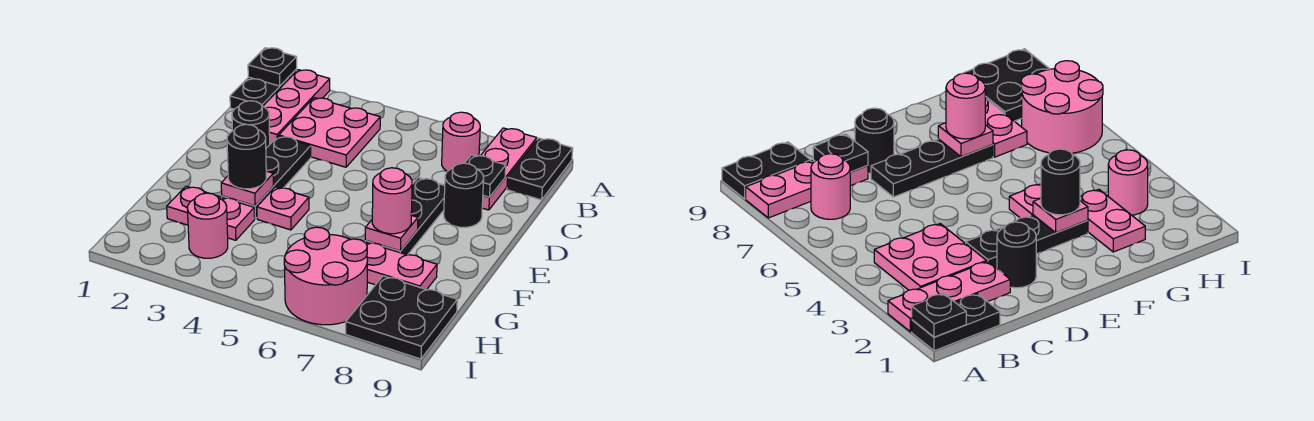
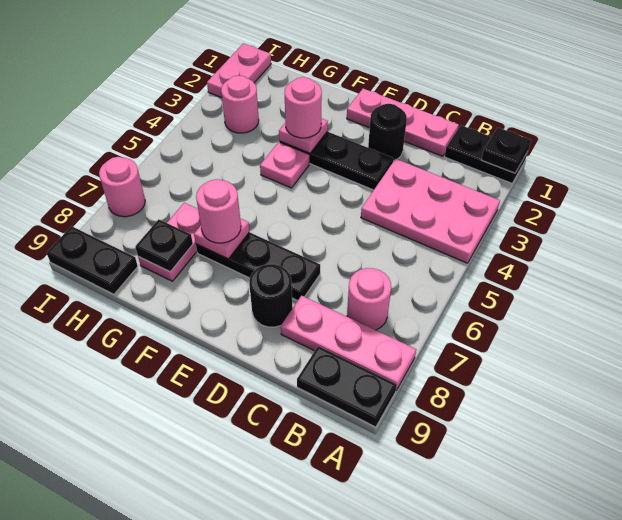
pink 1x3 plate [263,70,330,144] -> pink 1x3 plate moved to [347,89,459,156]
pink 2x2 plate [279,98,380,167] -> pink 2x3 plate [361,159,500,263]
black 1x1 plate [465,155,506,197] -> black 1x1 plate moved to [135,219,193,272]
black 1x1 round brick [227,124,266,189] -> pink 1x1 round brick [285,77,322,138]
pink 1x2 plate [167,186,255,240] -> pink 1x2 plate moved to [207,43,271,98]
pink 2x2 round brick [284,227,368,325] -> pink 1x1 round brick [99,157,145,217]
black 2x2 plate [346,276,457,359] -> black 1x2 plate [47,226,138,294]

